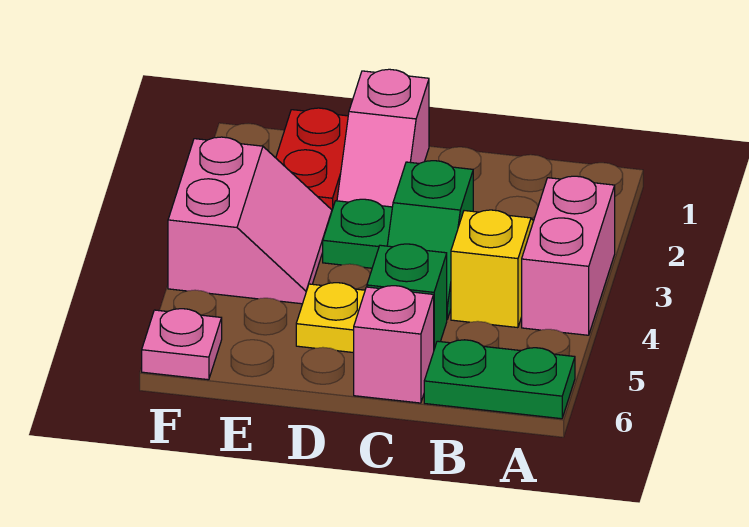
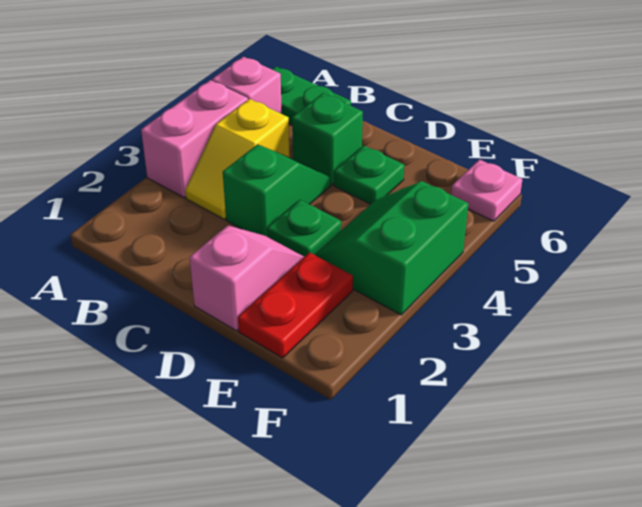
pink 1x1 brick [354,286,434,403] -> pink 1x1 brick moved to [212,57,282,114]
yellow 1x1 plate [296,283,365,353] -> green 1x1 plate [334,146,404,204]
pink 2x2 slope [168,137,332,304] -> green 2x2 slope [315,181,468,315]

